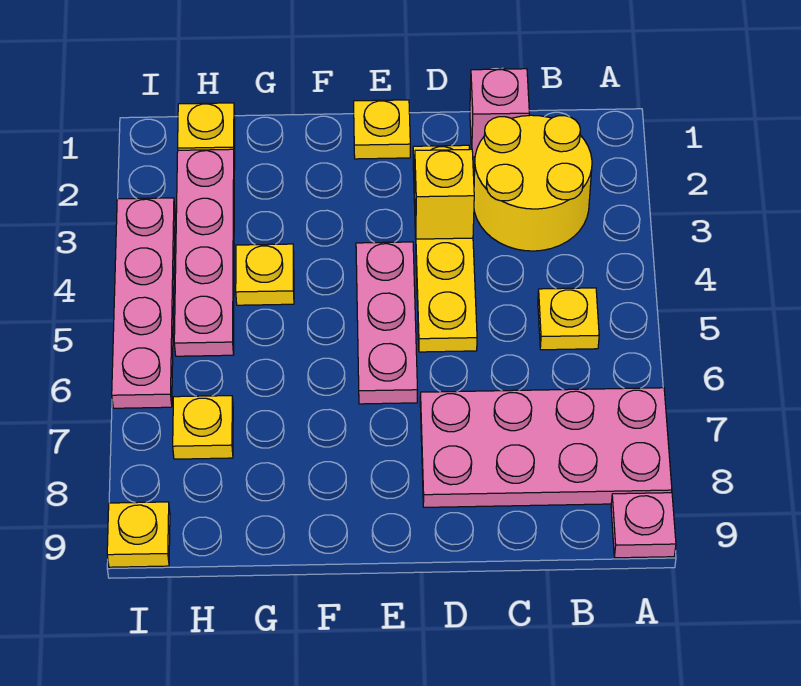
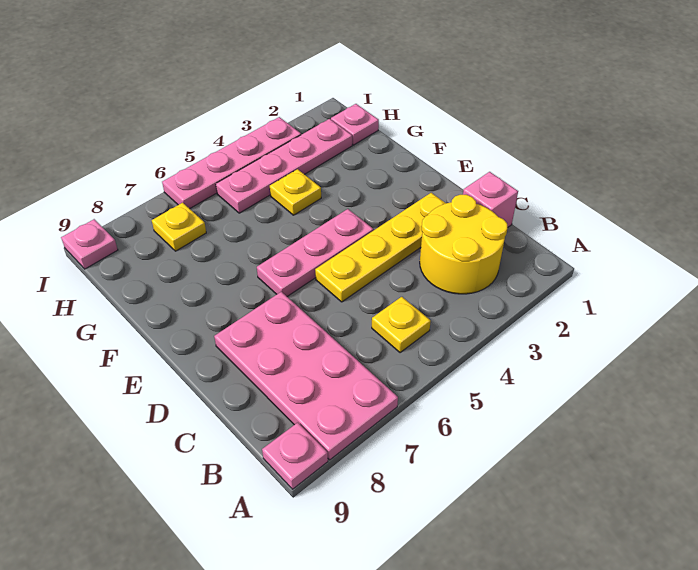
yellow 1x1 brick [415,149,474,239] -> none
yellow 1x1 plate [354,100,410,159] -> none
yellow 1x1 plate [178,103,235,160] -> pink 1x1 plate [331,104,379,145]
yellow 1x1 plate [107,502,170,567] -> pink 1x1 plate [61,219,118,269]

